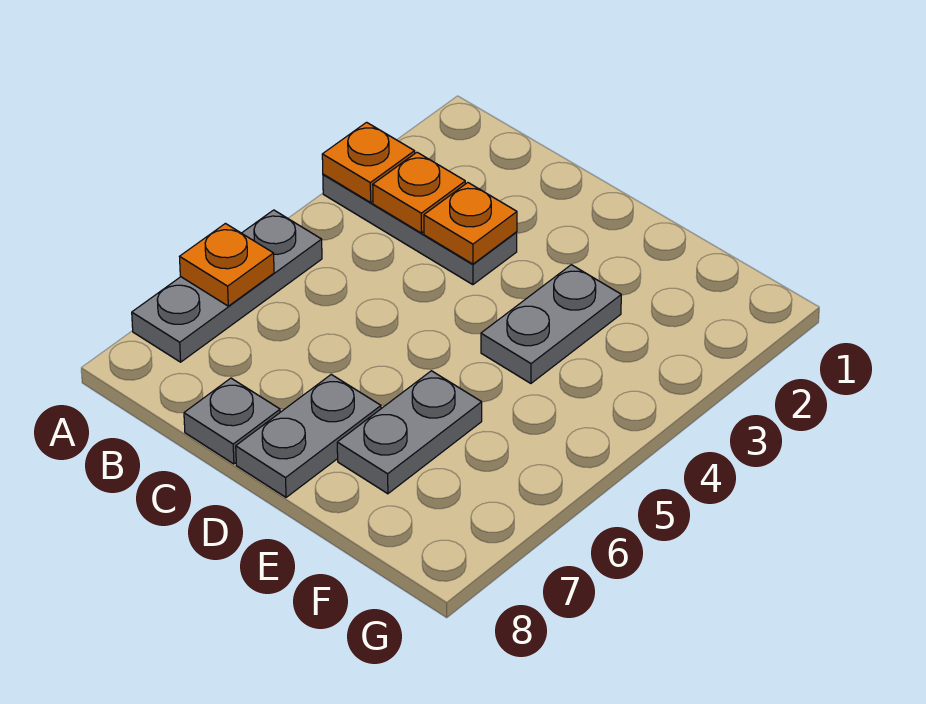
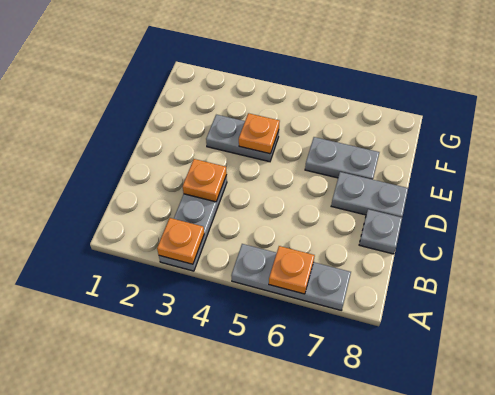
orange 1x1 plate [373,152,465,233] -> orange 1x1 plate moved to [239,113,280,154]

